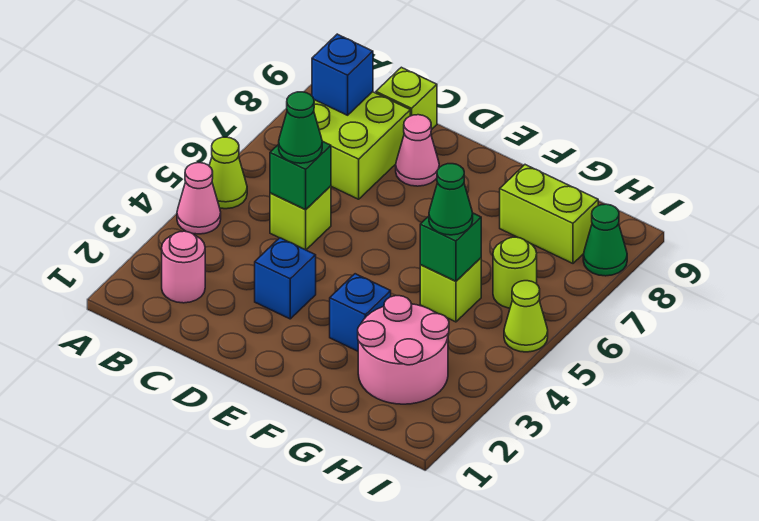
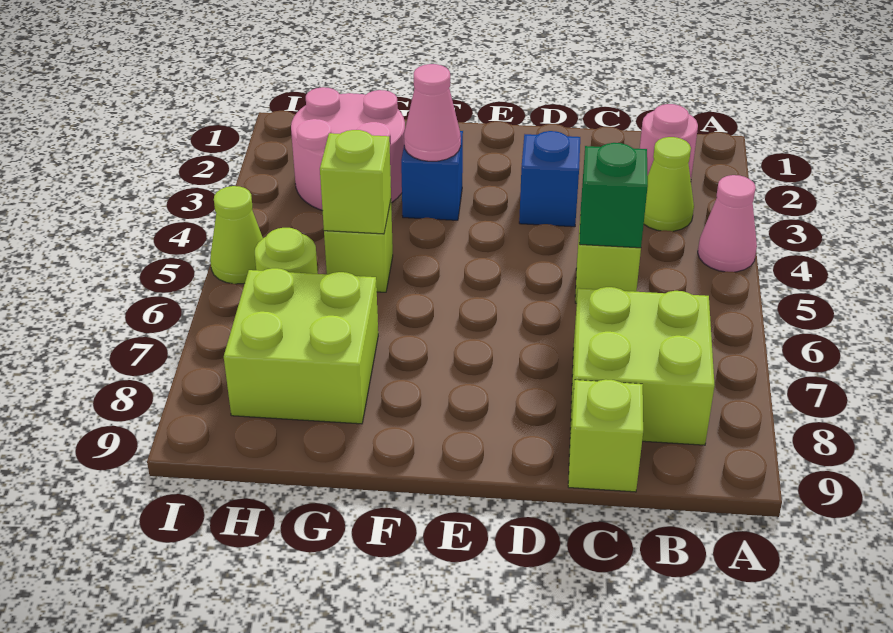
lime 1x1 cone [209,137,247,209] -> lime 1x1 cone moved to [644,137,694,231]
blue 1x1 brick [312,34,373,115] -> none
green 1x1 cone [279,92,322,163] -> none
pink 1x1 cone [396,115,439,186] -> pink 1x1 cone moved to [404,64,461,161]
green 1x1 brick [420,213,481,281] -> lime 1x1 brick [320,130,391,234]
green 1x1 cone [429,164,473,235] -> none
lime 1x2 brick [500,165,598,263] -> lime 2x2 brick [224,268,378,424]
green 1x1 cone [583,204,627,276] -> none

